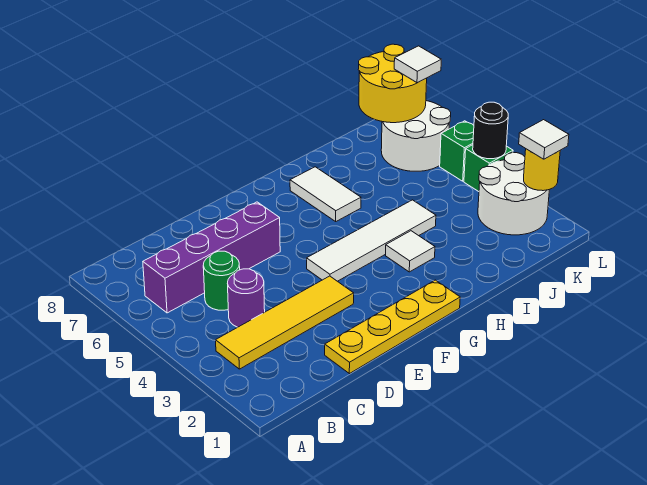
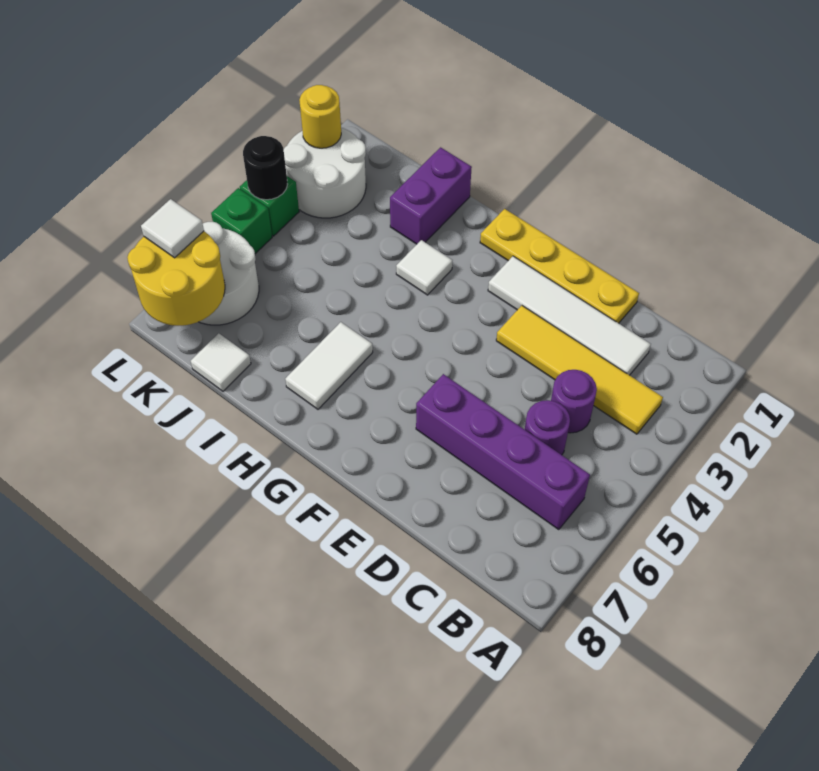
green 1x1 round brick [203,251,240,310] -> purple 1x1 round brick [525,400,570,455]
white 1x4 tile [307,200,436,281] -> white 1x4 tile moved to [488,256,651,375]
none -> purple 1x2 brick [390,147,472,244]
white 1x1 tile [519,120,569,159] -> white 1x1 tile moved to [191,333,251,391]

